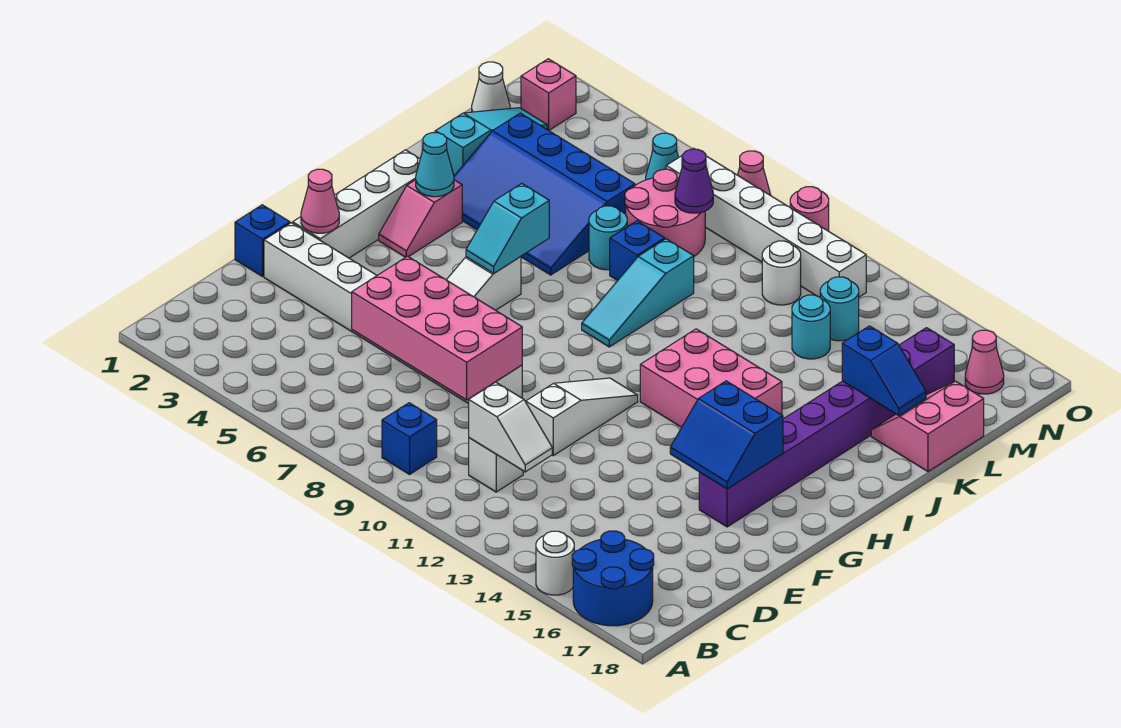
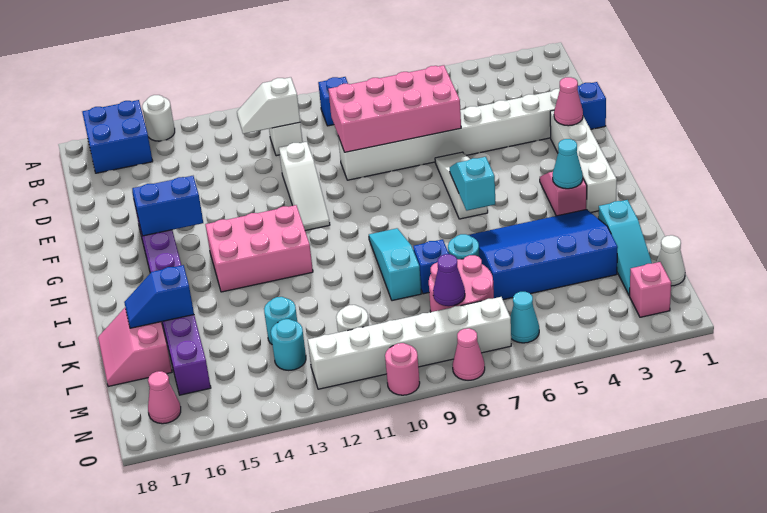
blue 2x2 round brick [572,531,654,626] -> blue 2x2 brick [82,100,153,173]
pink 2x2 slope [871,381,984,472] -> pink 2x2 slope turned to [98,308,172,387]

